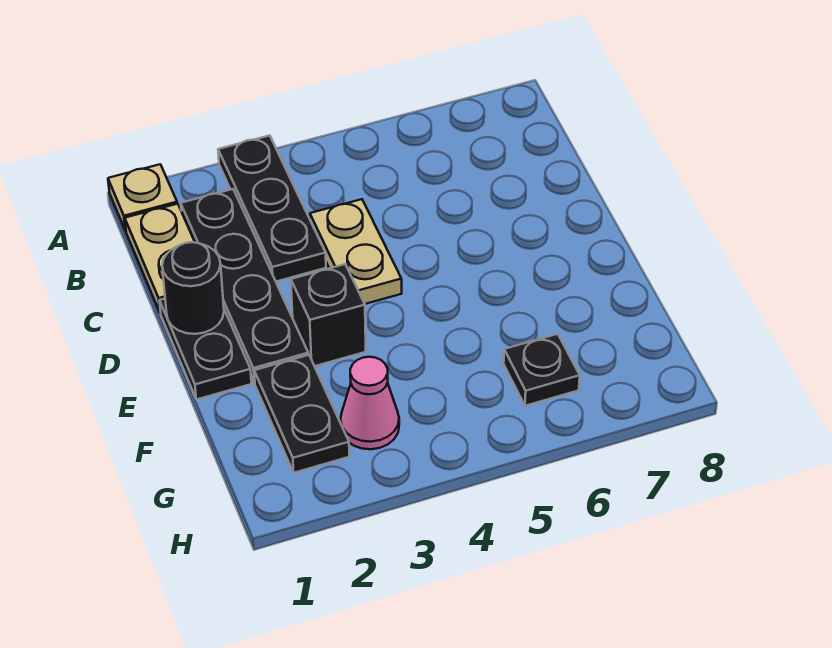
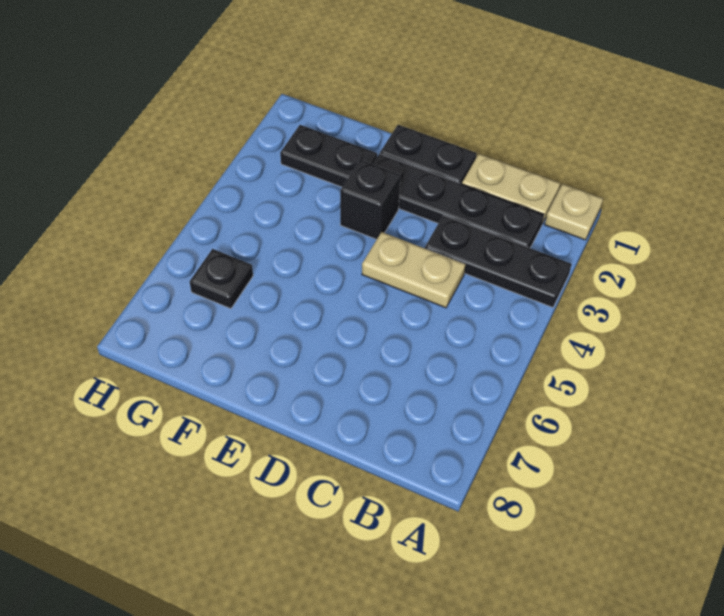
black 1x1 round brick [162,242,224,334] -> none
pink 1x1 cone [341,357,399,449] -> none

